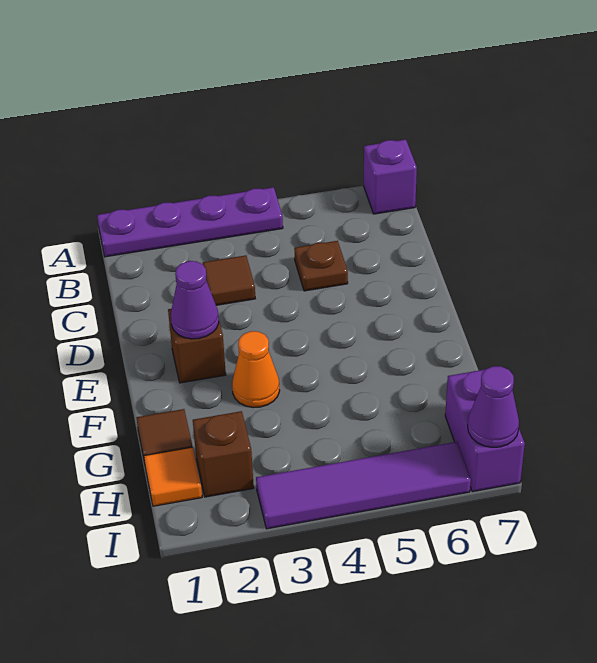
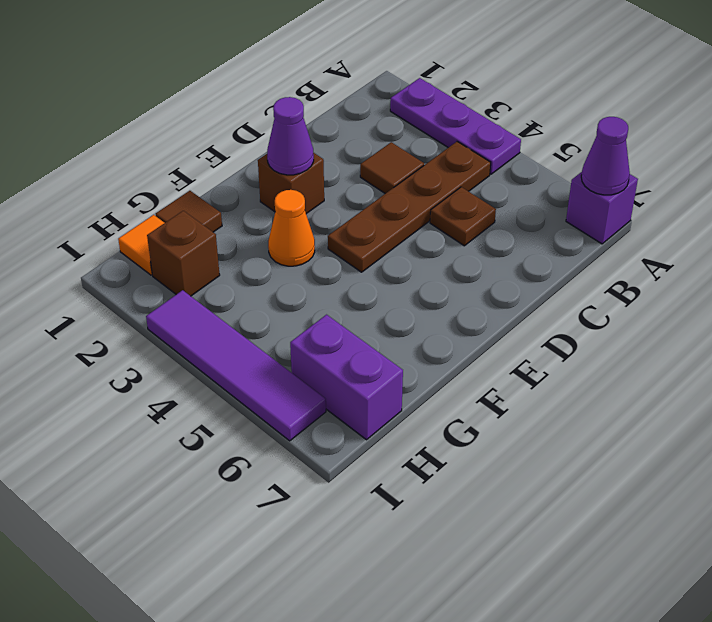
purple 1x4 plate [97,187,283,257] -> purple 1x3 plate [390,78,521,174]
none -> brown 1x4 plate [328,142,491,272]
purple 1x2 brick [445,370,525,492] -> purple 1x2 brick turned to [290,315,403,440]
purple 1x1 cone [468,366,519,447] -> purple 1x1 cone moved to [581,117,630,195]

